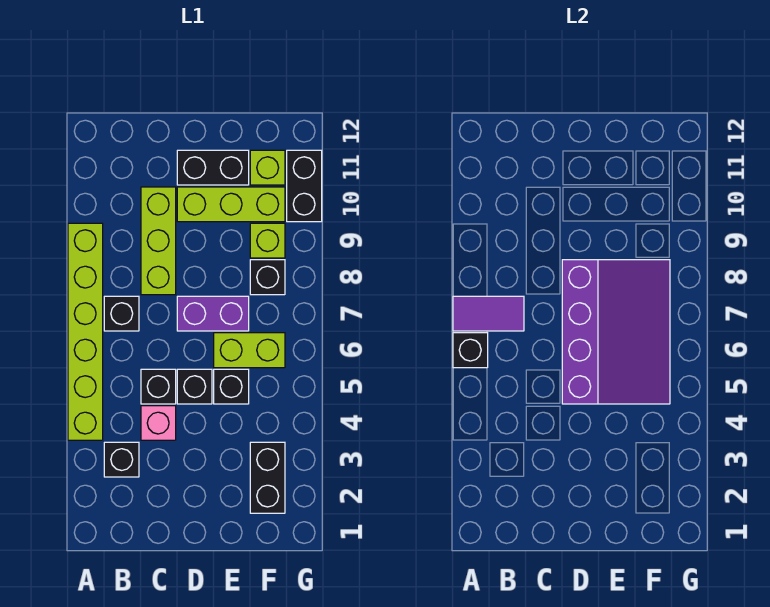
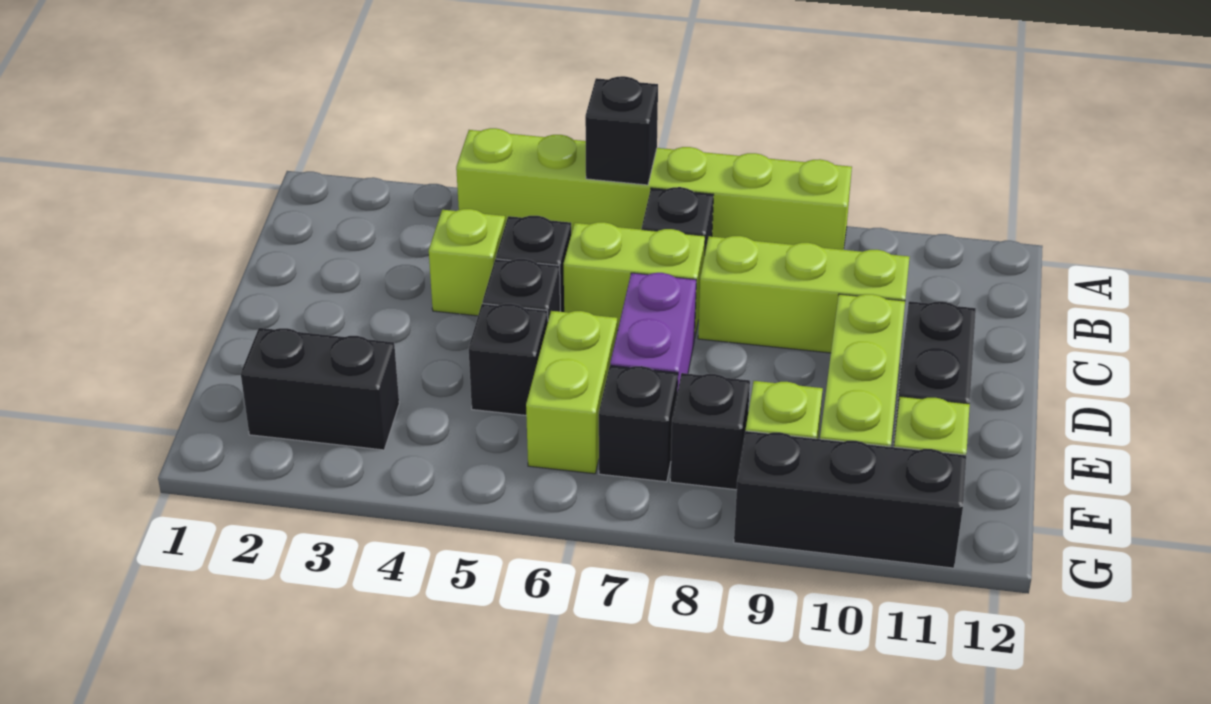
purple 1x2 tile [453,296,524,331] -> none
black 1x1 brick [104,442,139,477] -> black 1x1 brick moved to [599,365,678,482]
pink 1x1 brick [141,406,176,440] -> lime 1x1 brick [429,209,505,316]
none -> lime 1x2 brick [564,222,705,335]
purple 3x4 slope [562,260,670,404] -> none
black 1x2 brick [287,150,322,222] -> black 1x3 brick [734,431,966,568]

